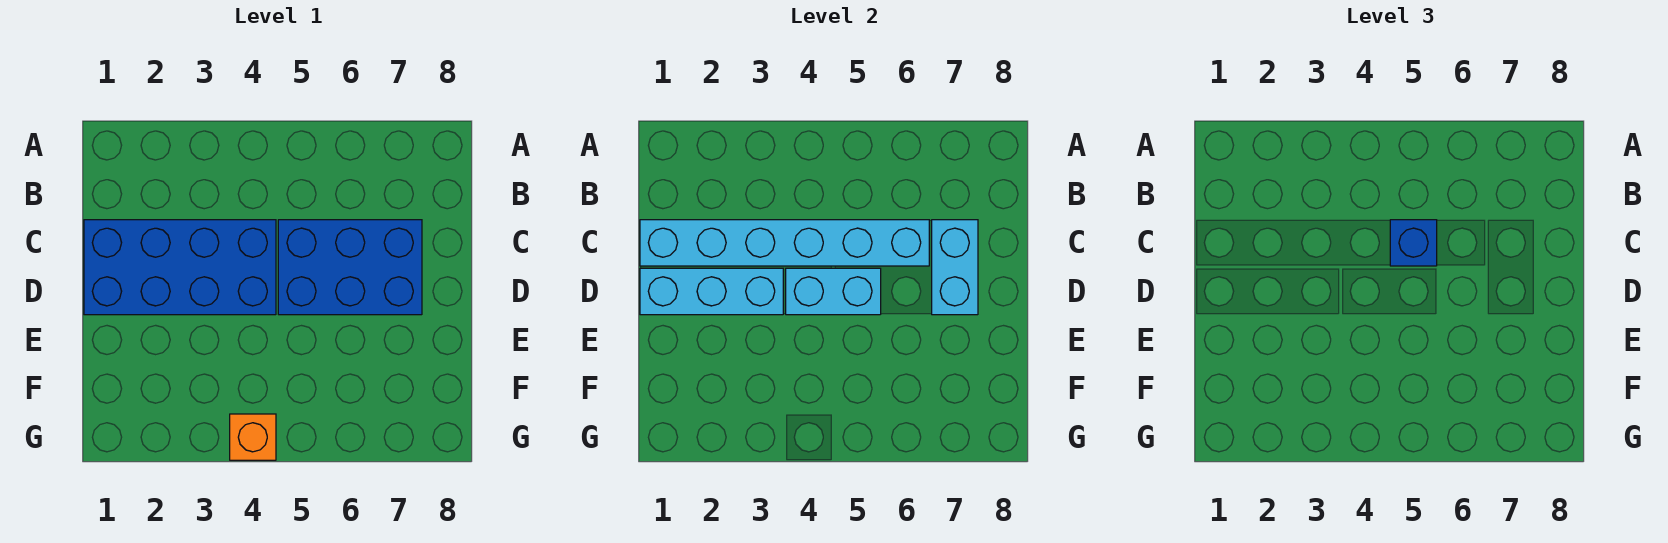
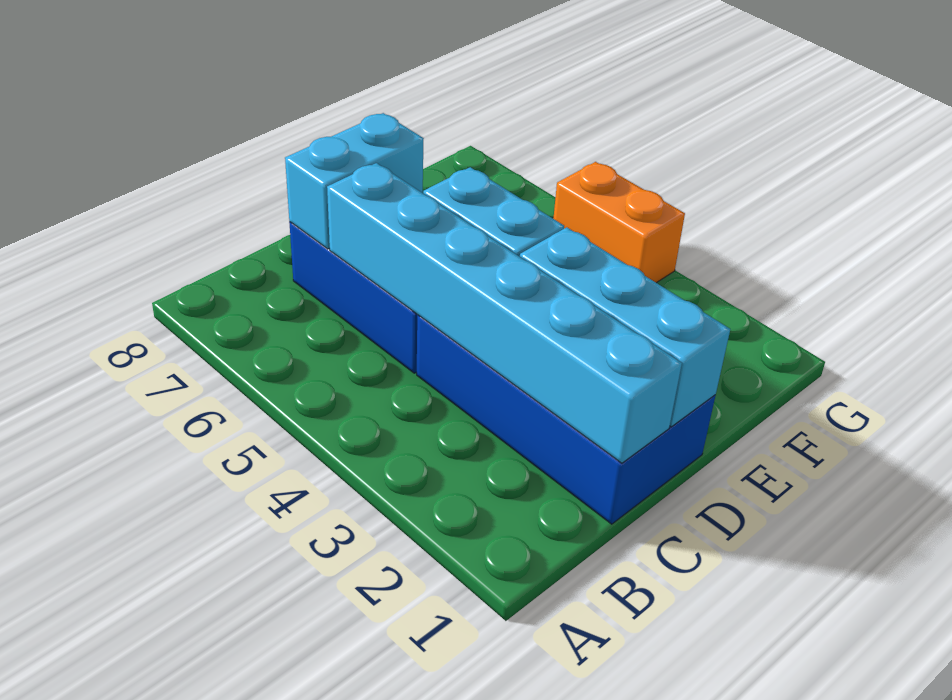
blue 1x1 brick [1390,220,1437,266] -> none
orange 1x1 brick [230,414,276,460] -> orange 1x2 brick [553,162,685,283]

